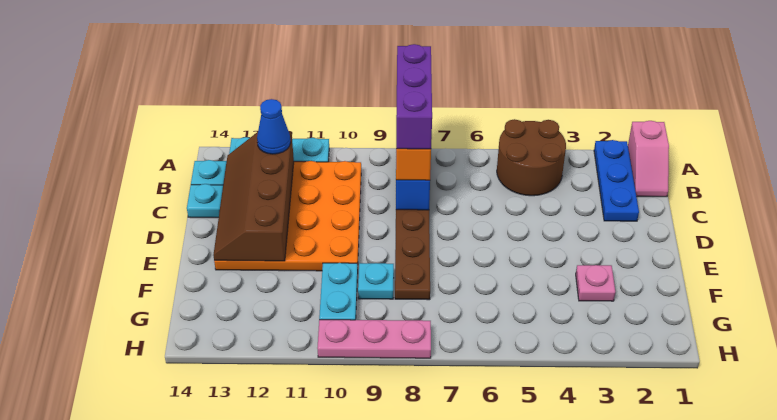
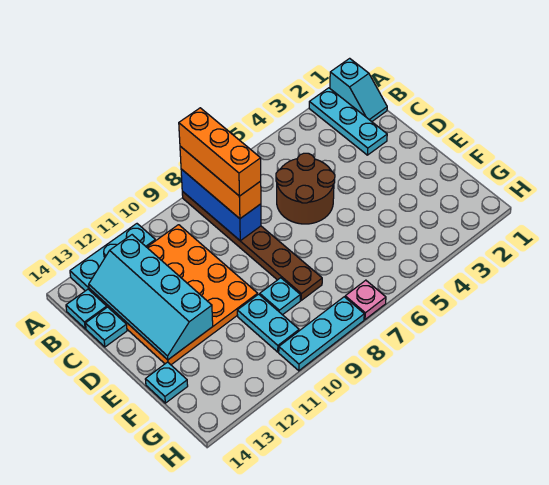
pink 1x2 slope [628,121,669,197] -> cyan 1x2 slope [330,58,387,122]
blue 1x3 plate [594,140,639,221] -> cyan 1x3 plate [309,88,387,155]
brown 2x2 round brick [497,119,566,196] -> brown 2x2 round brick moved to [276,153,335,224]
purple 1x3 brick [396,44,432,149] -> orange 1x3 brick [179,108,261,196]
brown 2x4 slope [213,132,294,261] -> cyan 2x4 slope [89,235,213,360]
blue 1x1 cone [257,99,291,154] -> none
pink 1x1 plate [576,265,615,301] -> pink 1x1 plate moved to [345,280,386,319]
none -> cyan 1x1 plate [145,362,188,403]
pink 1x3 plate [317,320,431,358] -> cyan 1x3 plate [279,297,364,371]

